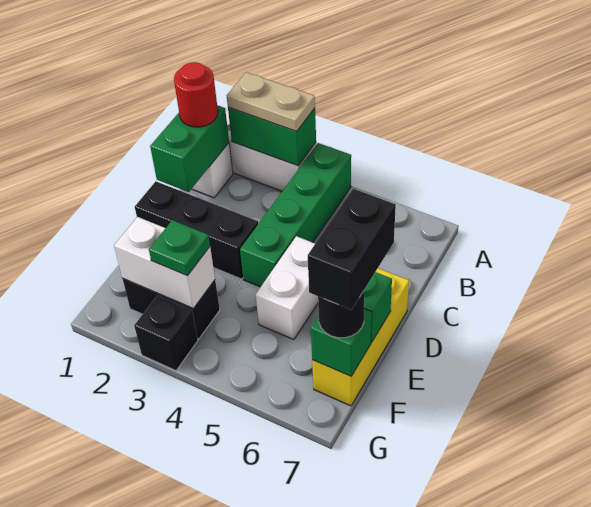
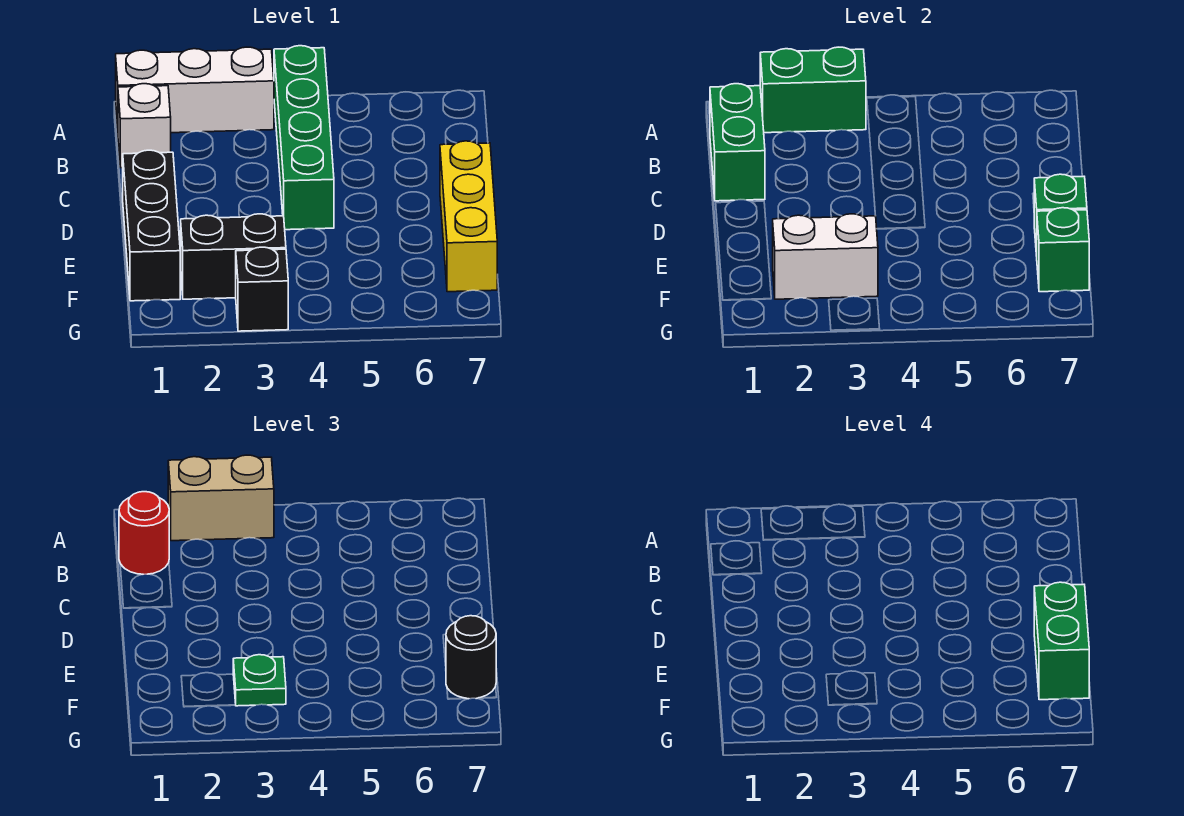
tan 1x2 plate [227,72,315,131] -> tan 1x2 brick [168,455,274,541]
black 1x3 brick [135,181,258,279] -> black 1x3 brick turned to [123,150,180,301]
white 1x2 brick [256,236,318,340] -> none
black 1x2 brick [308,189,396,310] -> green 1x2 brick [1034,582,1089,700]

